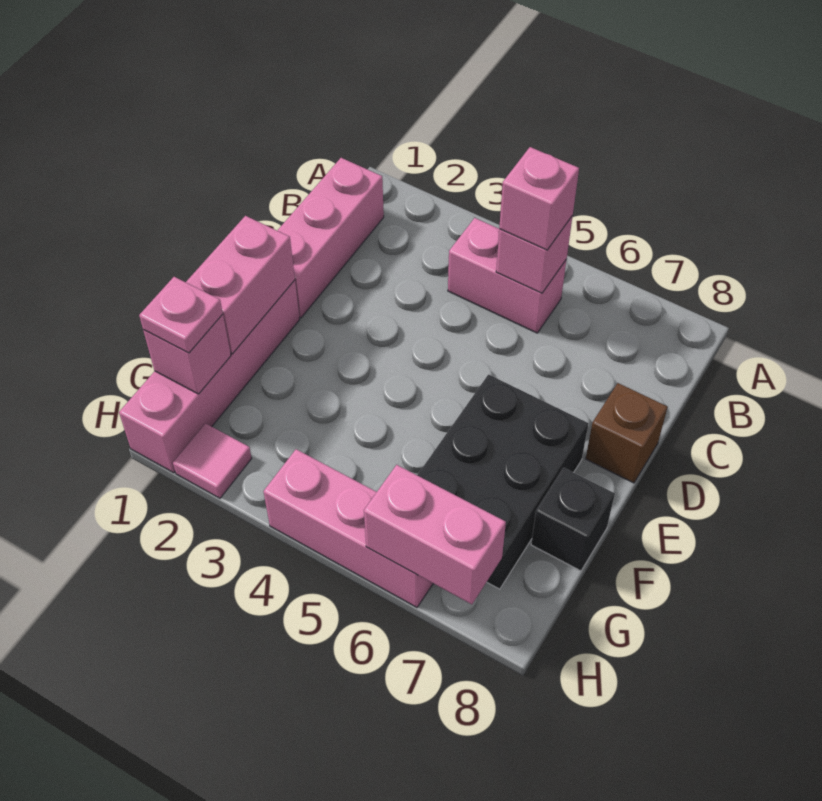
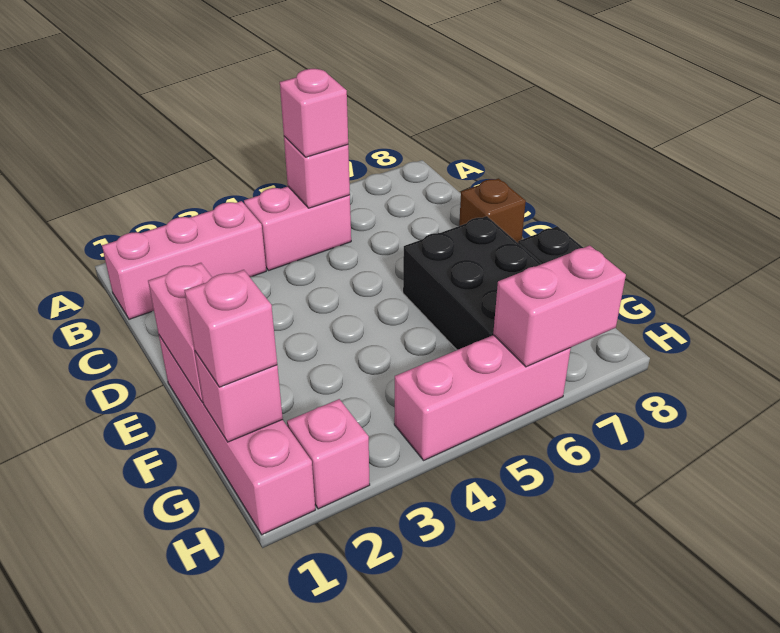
pink 1x3 brick [277,158,384,318] -> pink 1x3 brick turned to [102,201,266,319]
pink 1x1 plate [139,277,223,353] -> pink 1x1 brick [184,270,277,387]
pink 1x1 tile [173,423,252,498] -> pink 1x1 brick [287,399,370,509]

